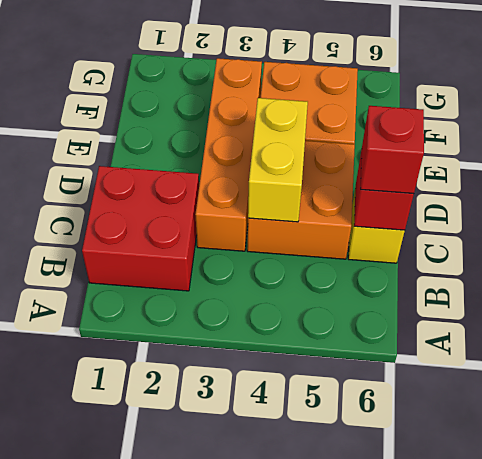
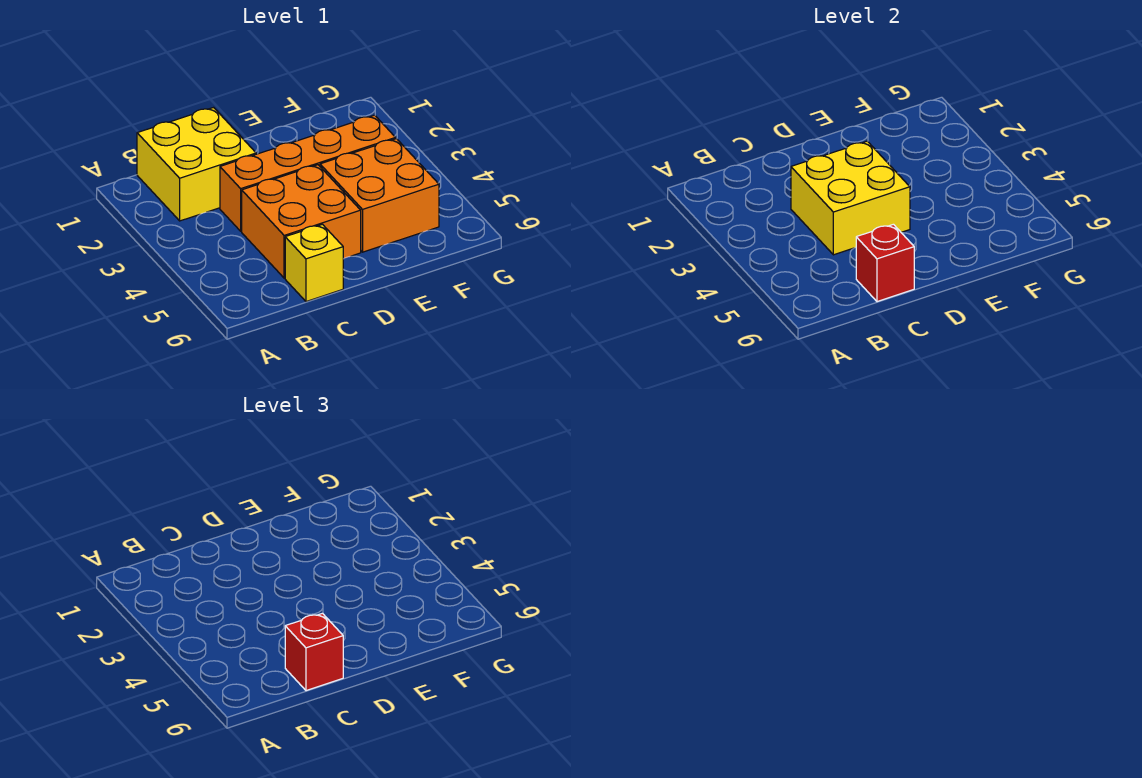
red 2x2 brick [82,166,199,291] -> yellow 2x2 brick [137,108,256,221]
yellow 1x2 brick [248,98,308,222] -> yellow 2x2 brick [791,141,910,255]

